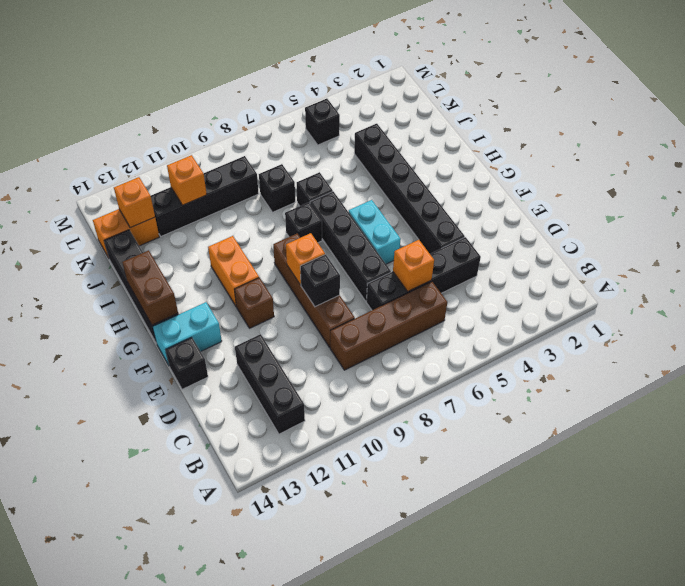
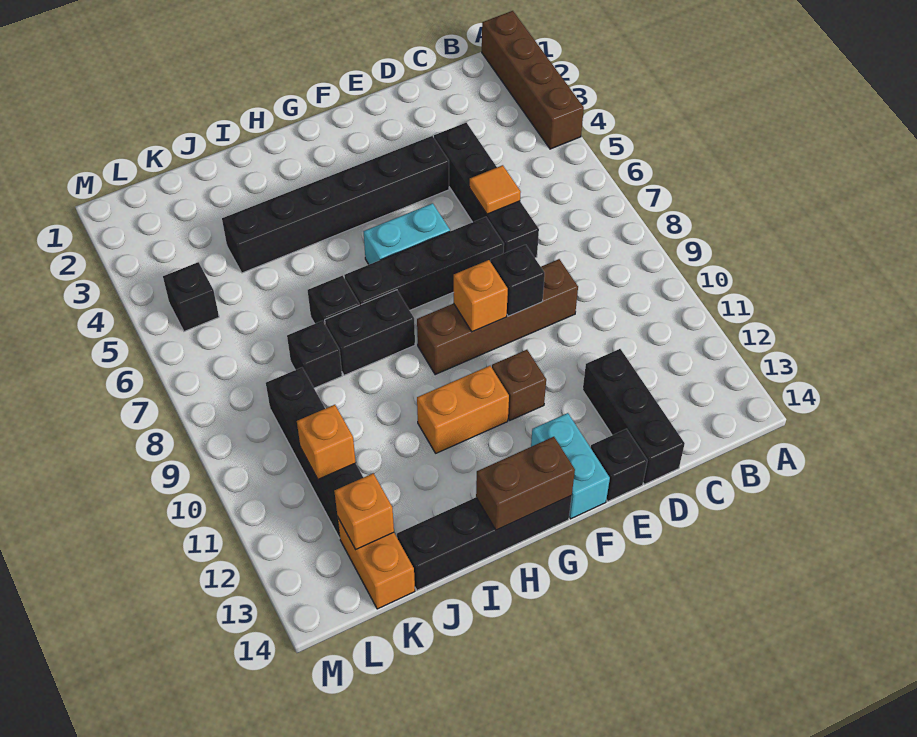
black 1x3 brick [235,334,305,434] -> black 1x3 brick turned to [583,349,685,484]
brown 1x4 brick [330,282,447,370] -> brown 1x4 brick moved to [482,11,584,149]
orange 1x1 brick [393,240,434,291] -> orange 1x1 tile [470,165,521,214]
black 1x1 brick [285,202,322,243] -> black 1x2 brick [325,290,415,375]

